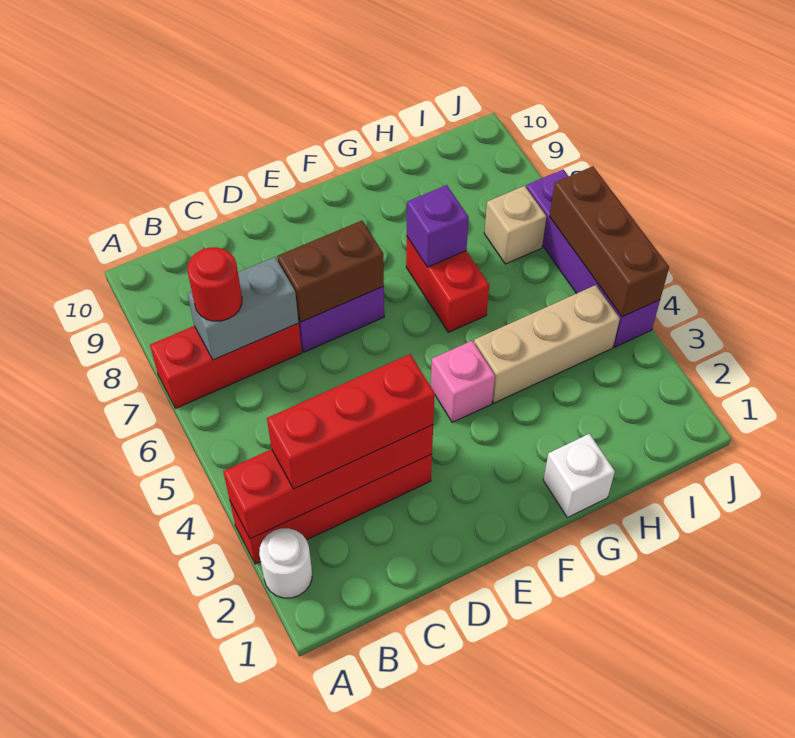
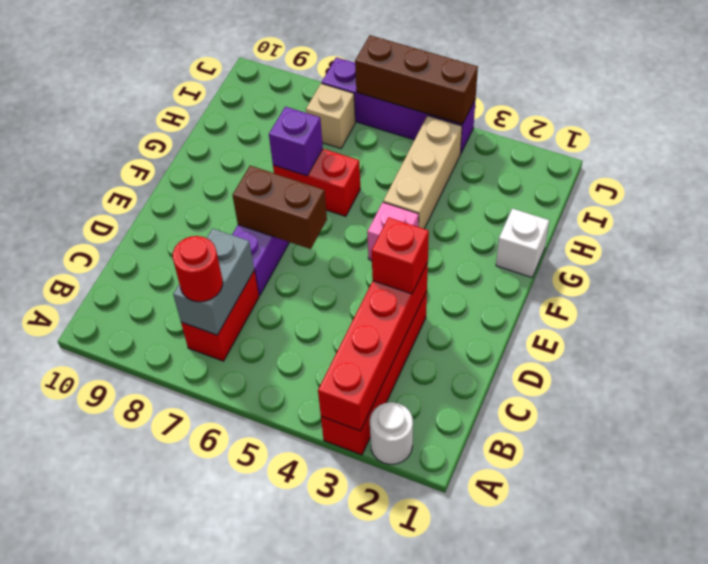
red 1x3 brick [150,323,302,408] -> red 1x2 brick [181,271,259,361]
red 1x3 brick [267,354,435,489] -> red 1x1 brick [372,217,429,294]
brown 1x2 brick [277,221,384,322] -> brown 1x2 brick turned to [232,166,327,249]

